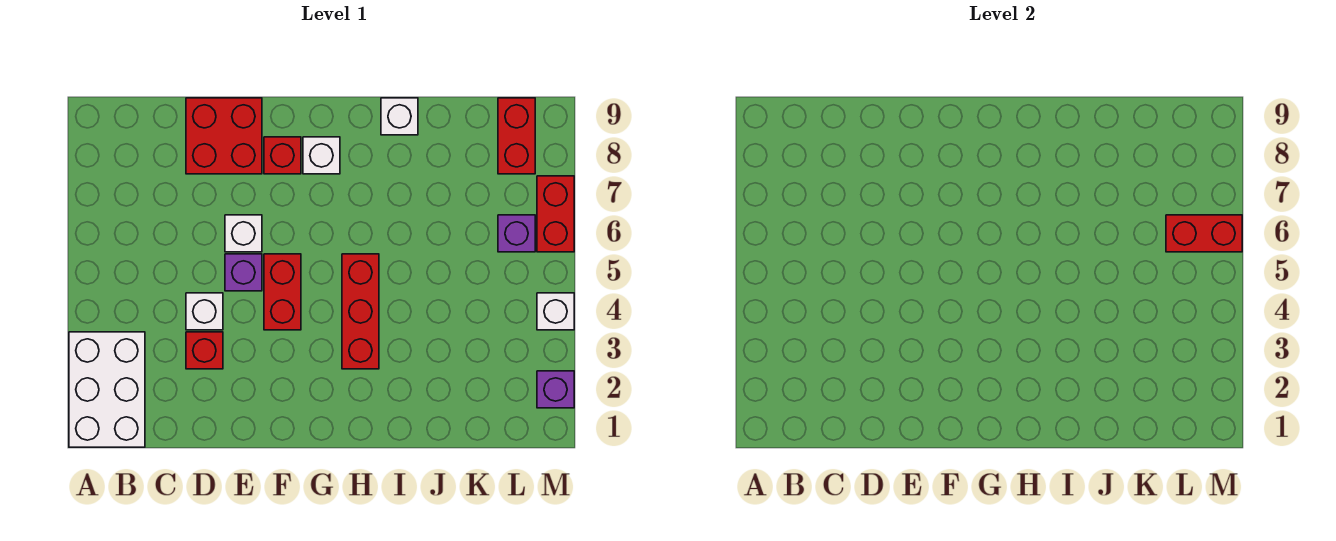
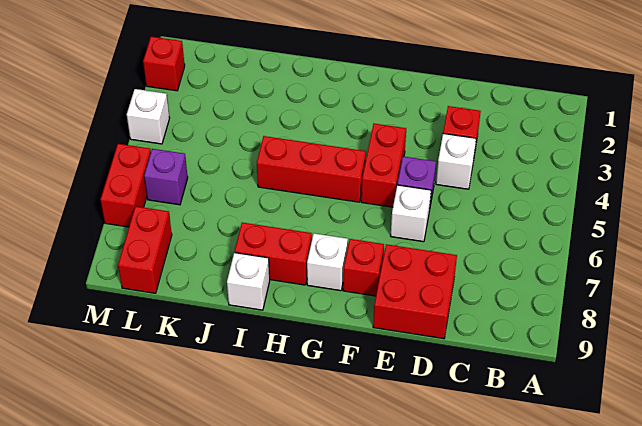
white 2x3 brick [69,332,145,447] -> none
red 1x3 brick [342,254,379,369] -> red 1x3 brick turned to [257,136,366,202]
red 1x2 brick [1166,215,1242,252] -> red 1x2 brick moved to [235,223,312,285]
purple 1x1 brick [537,371,574,408] -> red 1x1 brick [143,37,185,91]

